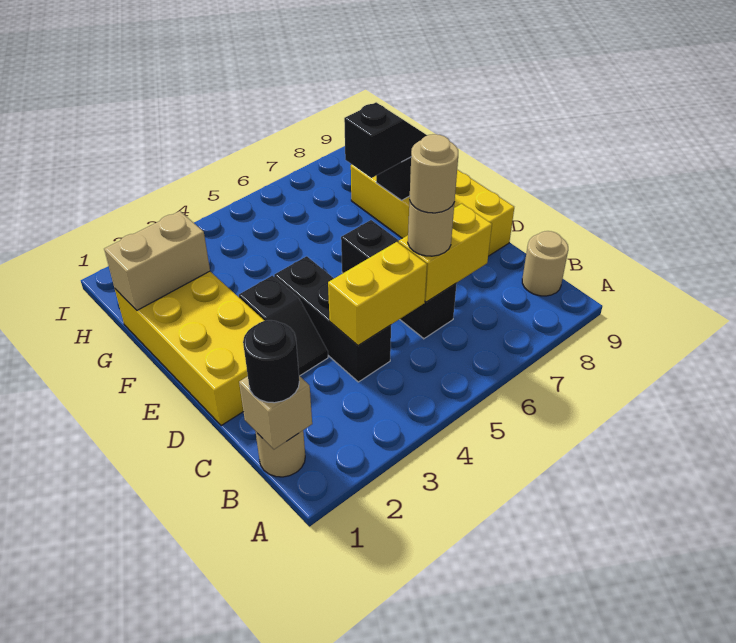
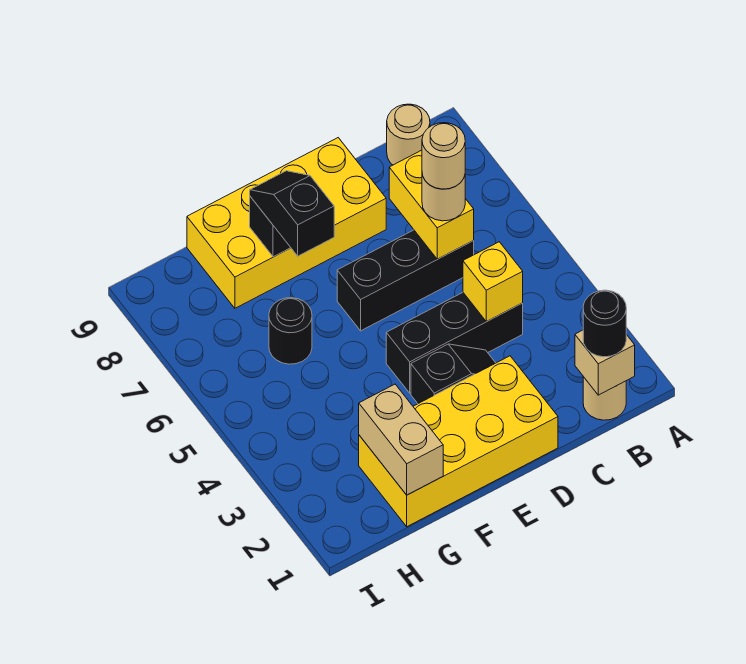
yellow 1x2 brick [328,242,427,346] -> yellow 1x1 brick [463,242,523,322]
none -> black 1x1 round brick [269,298,312,364]

